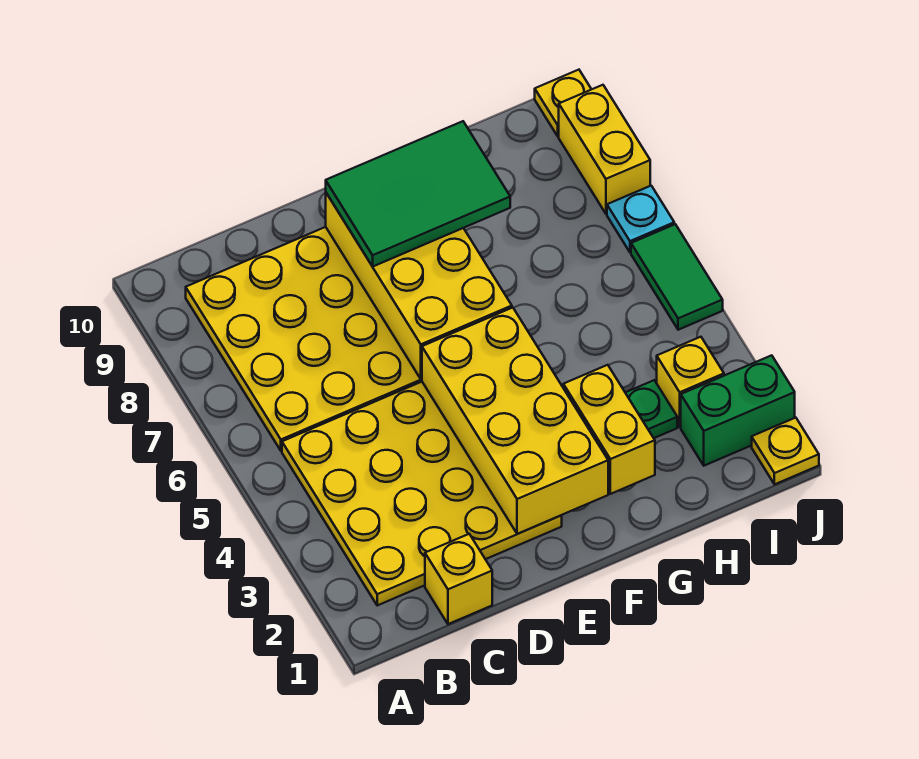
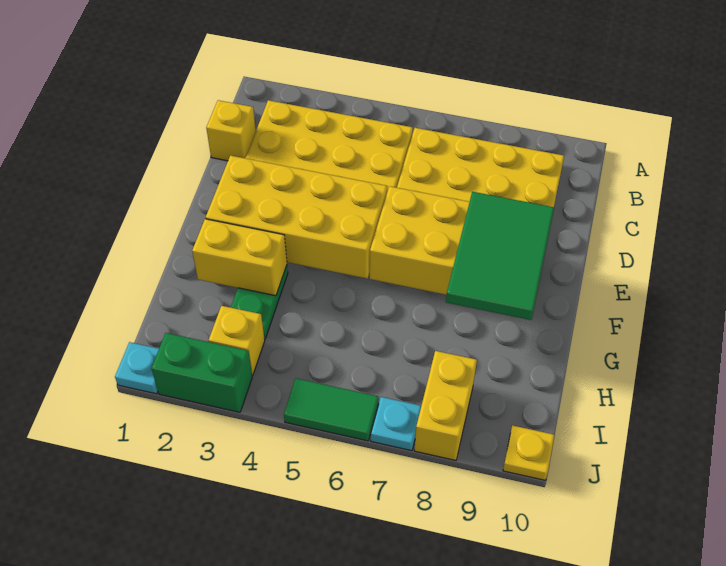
green 1x2 brick [681,355,795,466] -> green 1x2 brick turned to [152,333,252,412]
yellow 1x1 plate [752,418,819,484] -> cyan 1x1 plate [115,342,159,394]
yellow 1x2 brick [559,85,650,214] -> yellow 1x2 brick turned to [414,351,477,460]

